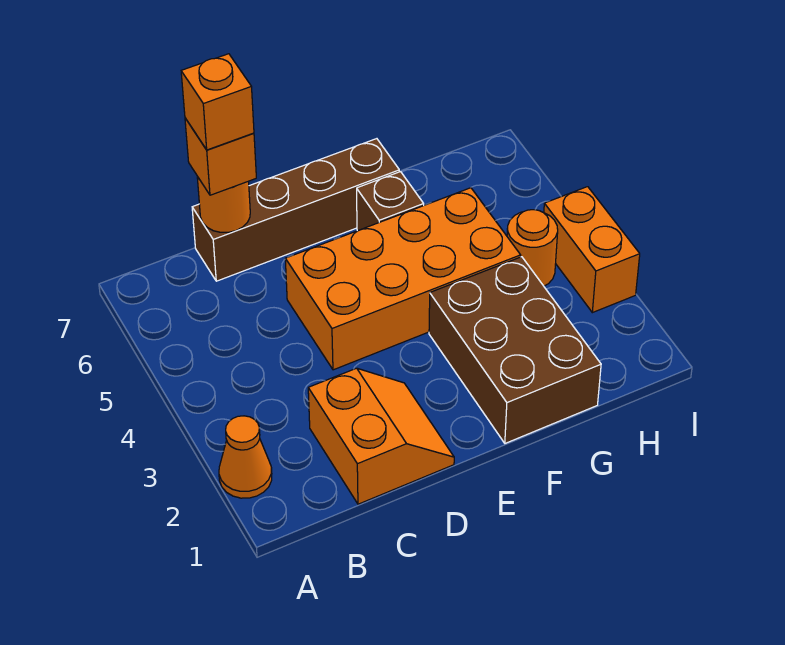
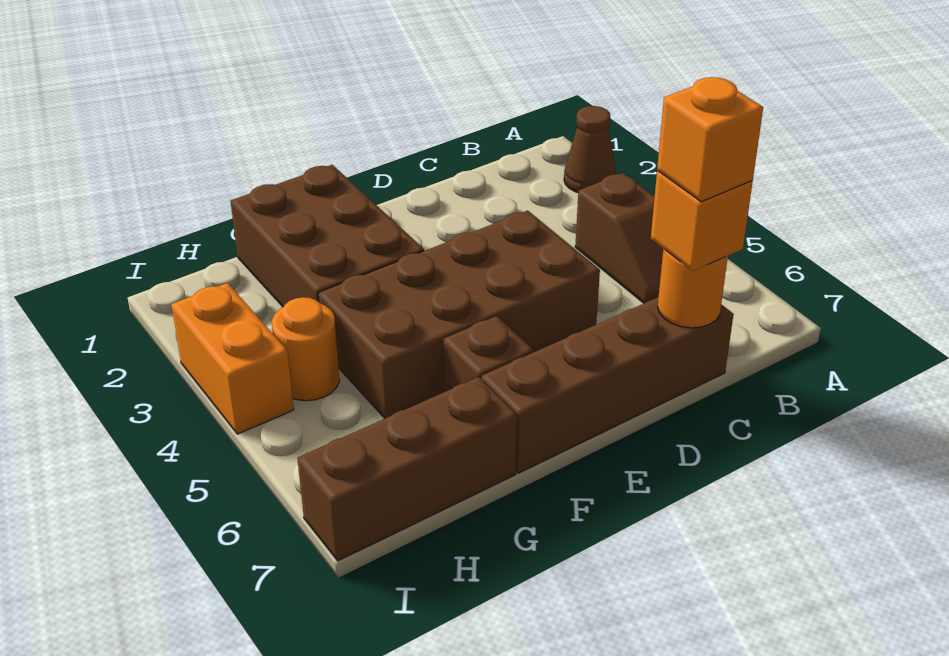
orange 1x1 cone [219,416,272,498] -> brown 1x1 cone [564,106,616,192]
none -> brown 1x2 slope [575,173,663,303]
orange 2x2 slope [308,368,454,504] -> none
orange 2x4 brick [285,188,521,370] -> brown 2x4 brick [318,210,600,418]
none -> brown 1x3 brick [297,377,517,561]

